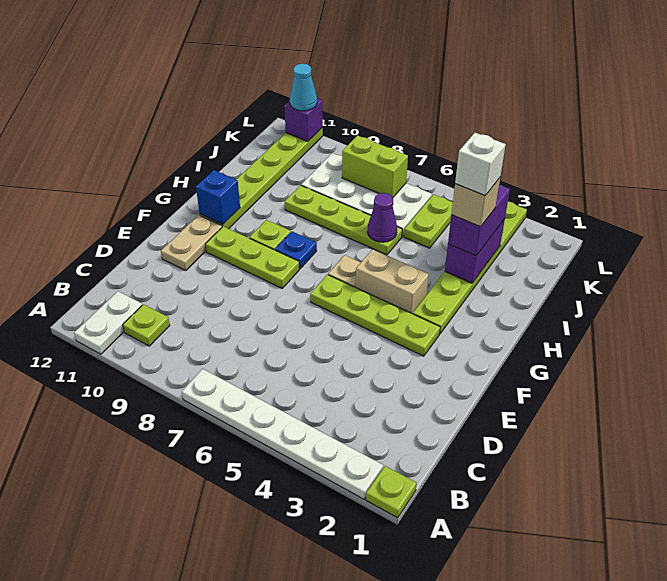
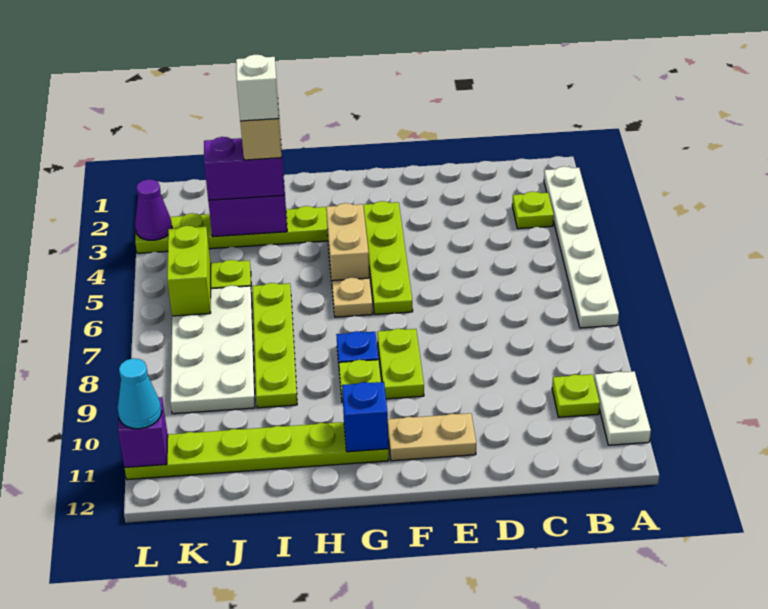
lime 1x1 plate [366,466,417,518] -> lime 1x1 plate moved to [512,192,554,229]
white 1x2 plate [74,291,142,354] -> white 1x2 plate turned to [594,371,651,445]
lime 1x3 plate [205,226,299,288] -> lime 1x2 plate [377,329,424,399]
purple 1x1 cone [367,193,397,242] -> purple 1x1 cone moved to [135,179,172,240]
lime 1x2 brick [342,136,408,197] -> lime 1x2 brick moved to [167,226,211,316]

